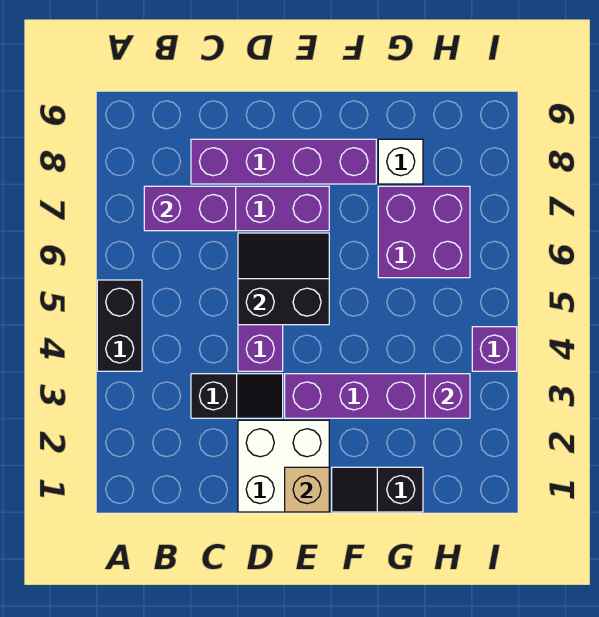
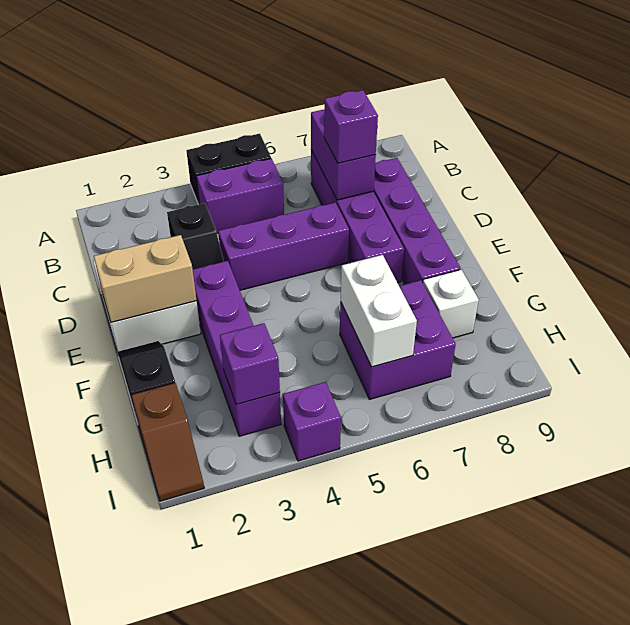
none -> purple 1x2 brick [197,159,284,233]
none -> purple 1x1 brick [324,90,378,163]
black 2x2 slope [238,233,329,325] -> none
tan 1x1 brick [285,467,329,512] -> tan 1x2 brick [94,235,197,322]
none -> white 1x2 brick [341,255,417,367]
none -> brown 1x2 slope [131,383,204,501]

